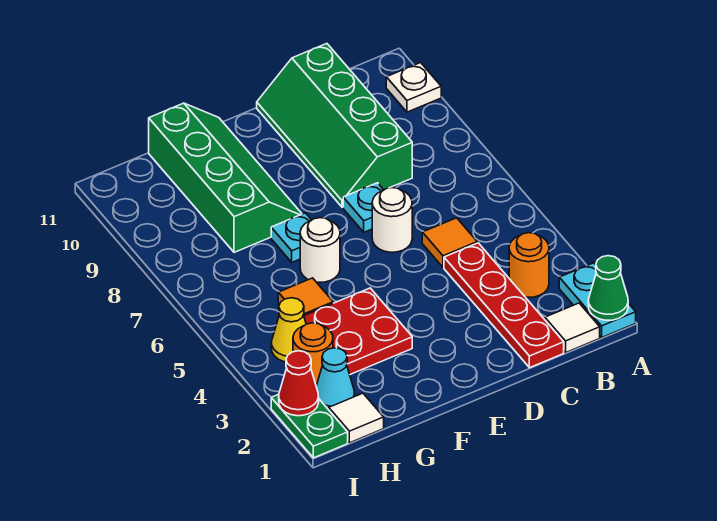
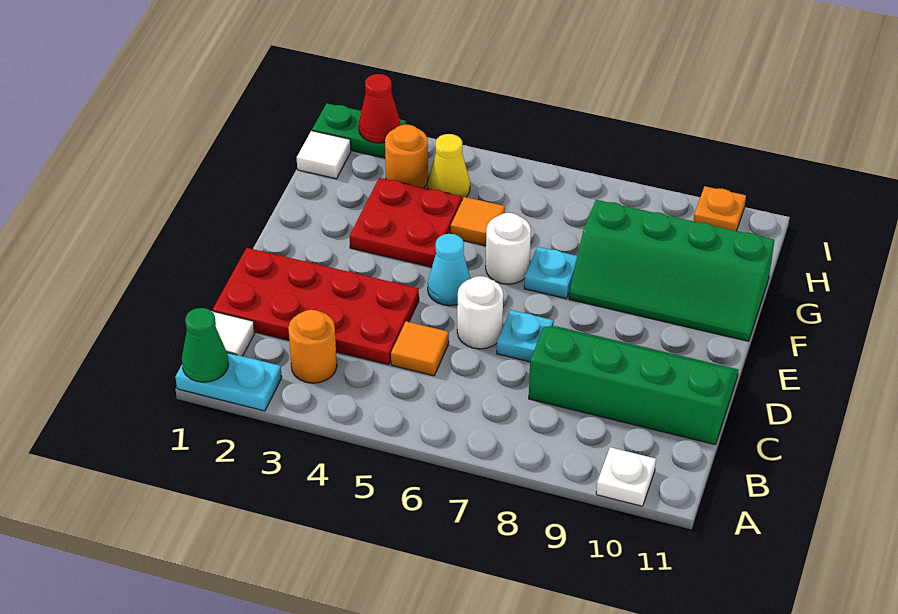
red 1x4 plate [444,243,564,368] -> red 2x4 plate [212,248,419,365]
cyan 1x1 cone [316,348,355,410] -> cyan 1x1 cone moved to [428,233,471,306]
none -> orange 1x1 plate [694,186,746,231]

